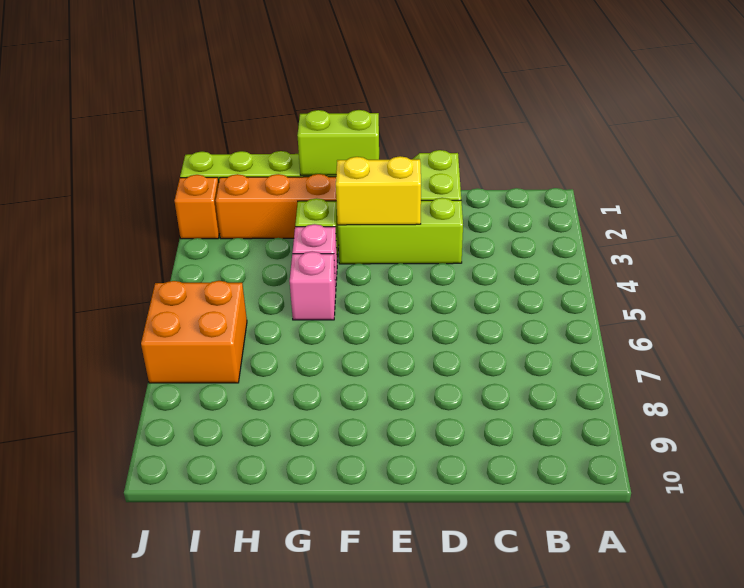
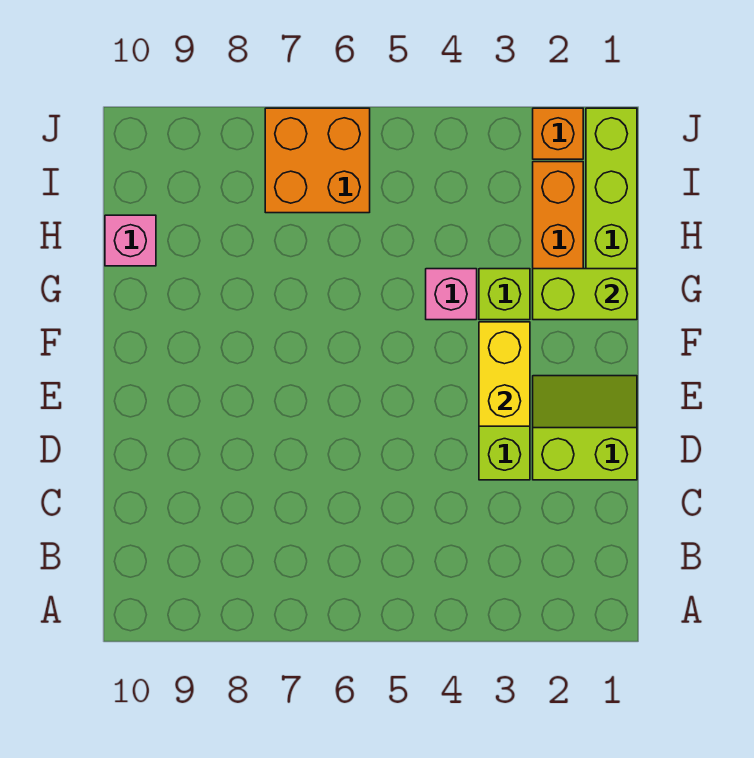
lime 1x2 brick [297,110,379,175] -> lime 1x2 brick turned to [533,269,637,320]
pink 1x1 brick [290,251,336,320] -> pink 1x1 brick moved to [105,215,156,266]

